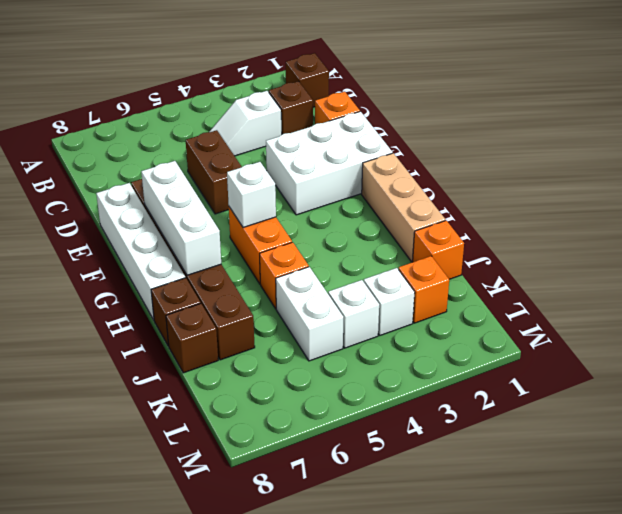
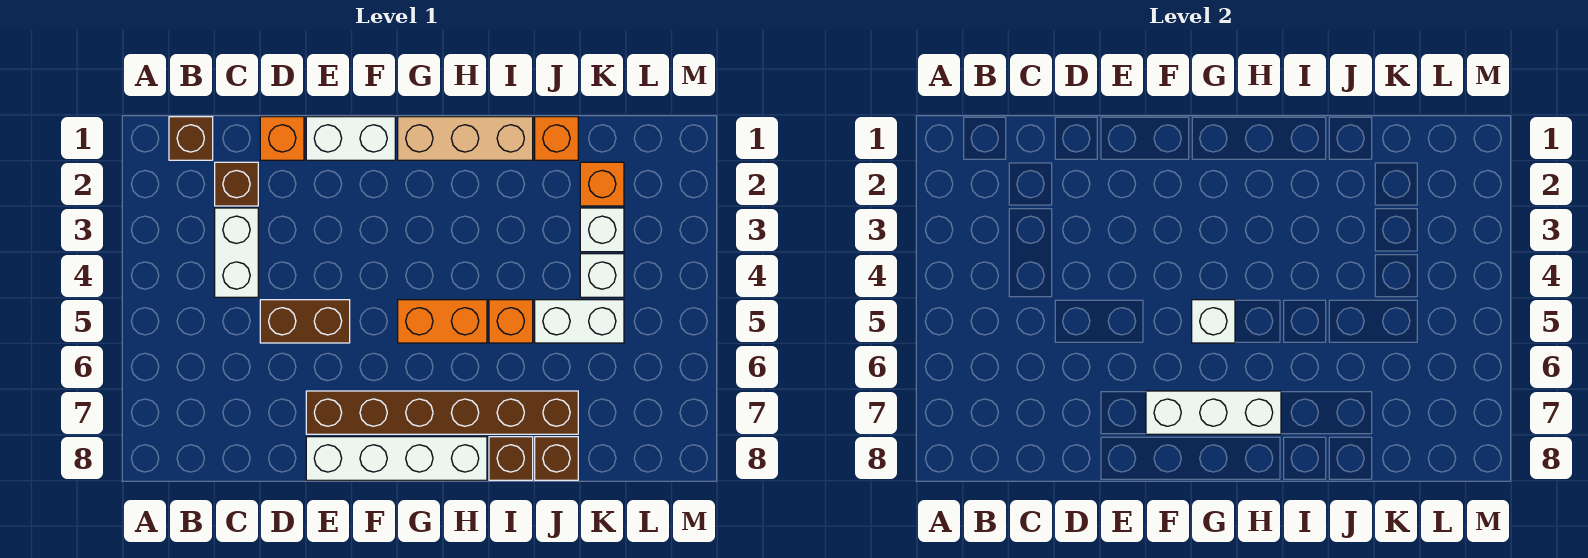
white 1x2 slope [209,91,282,156] -> white 1x2 brick [215,208,258,297]
white 2x3 brick [266,111,393,215] -> white 1x2 brick [306,117,395,160]

